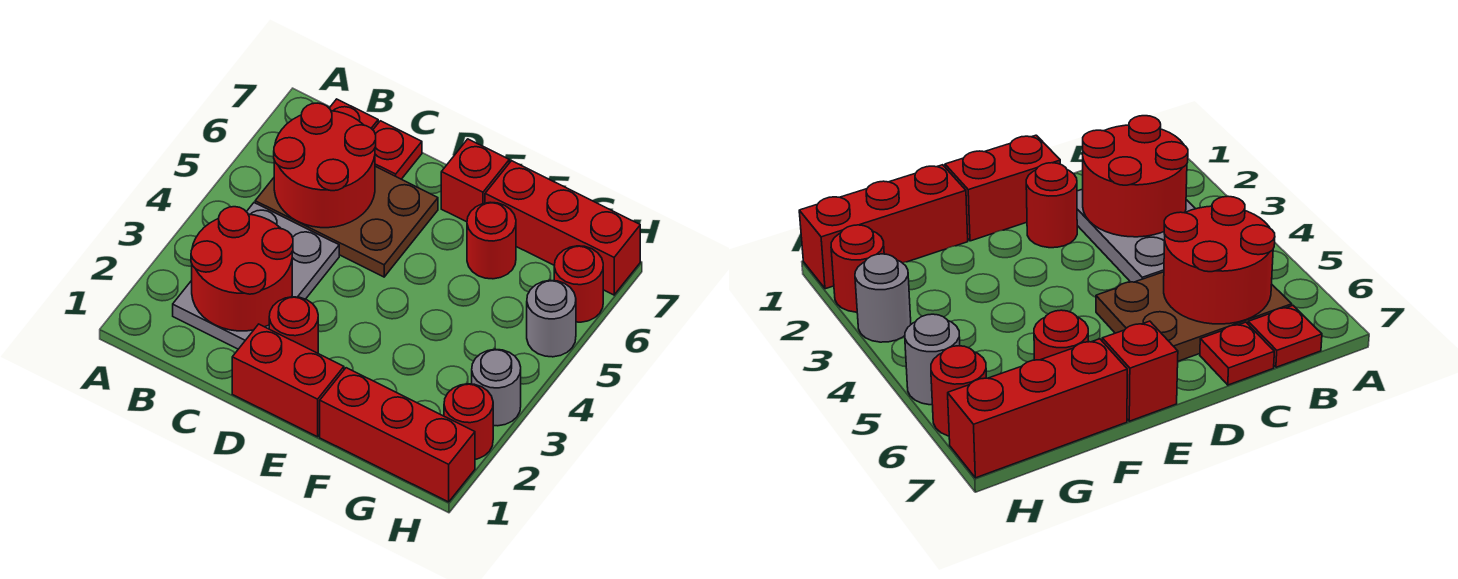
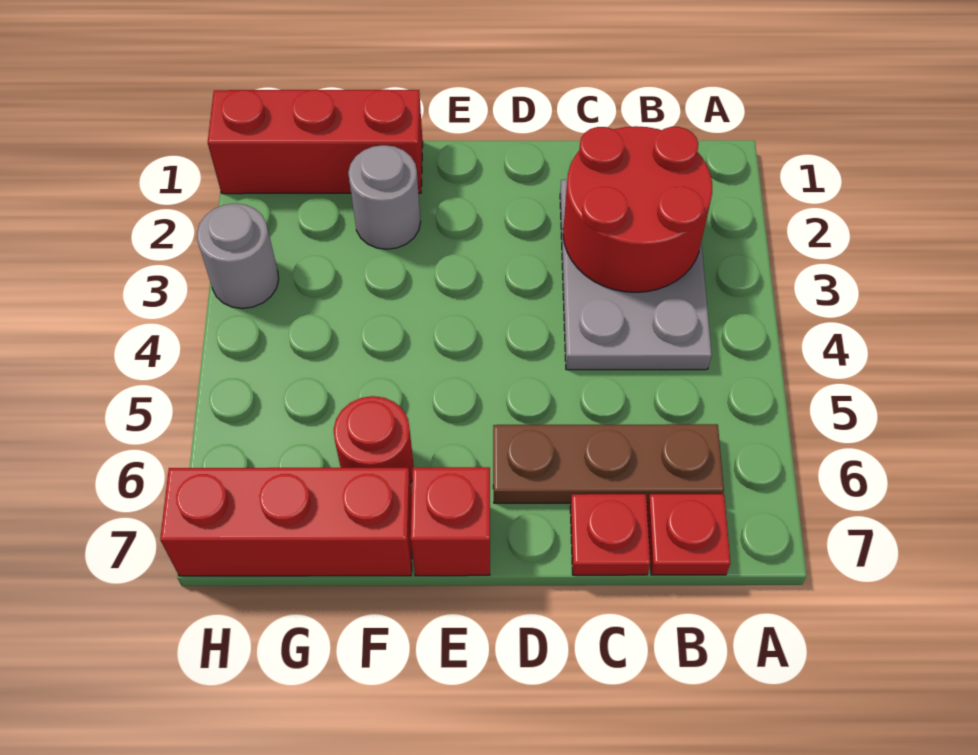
brown 2x3 plate [255,166,438,277] -> brown 1x3 plate [493,424,724,503]
red 2x2 round brick [274,103,376,228] -> none
red 1x2 brick [232,324,344,437] -> none
red 1x1 round brick [269,297,318,353] -> none
red 1x1 round brick [444,384,493,459] -> none
grey 1x1 round brick [527,280,576,357] -> grey 1x1 round brick moved to [348,145,421,249]
red 1x1 round brick [554,246,603,322] -> none

